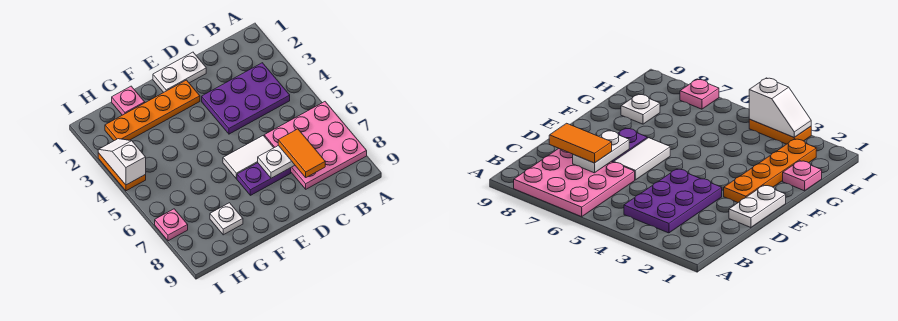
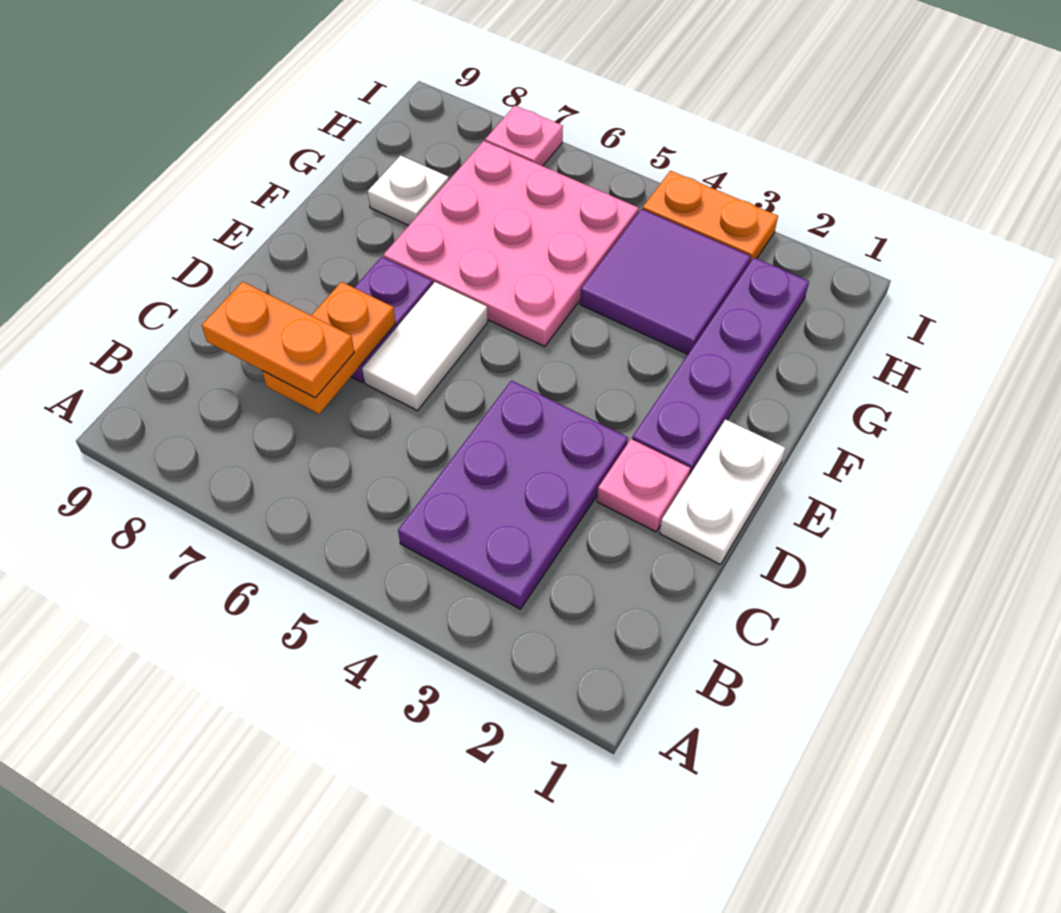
pink 3x3 plate [264,102,367,189] -> pink 3x3 plate moved to [383,141,639,347]
white 1x2 plate [258,146,295,178] -> orange 1x2 plate [262,282,396,414]
orange 1x2 tile [278,129,325,177] -> orange 1x2 plate [202,282,354,398]
orange 1x4 plate [105,80,200,141] -> purple 1x4 plate [632,258,809,476]
pink 1x1 plate [112,86,145,115] -> pink 1x1 plate moved to [597,439,690,532]
none -> purple 2x2 tile [580,209,751,354]
white 1x2 slope [98,139,146,185] -> none

